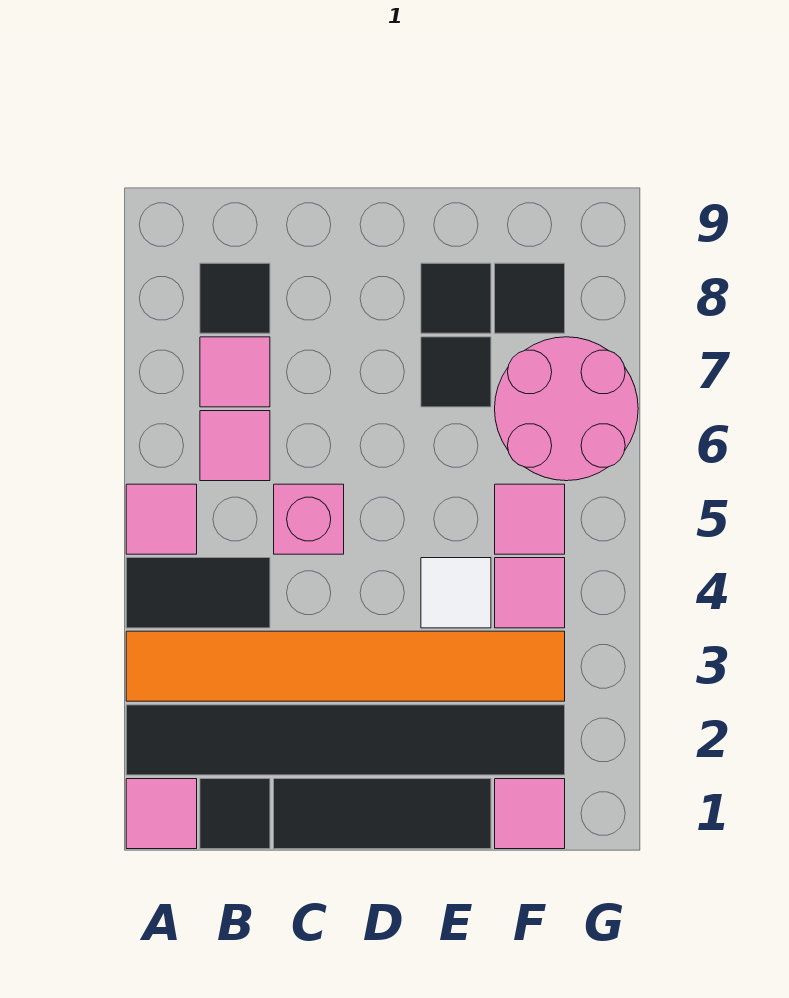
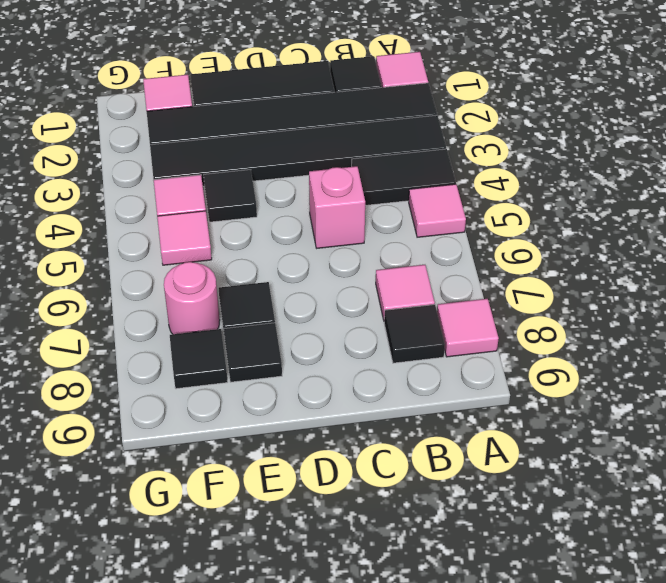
orange 1x6 tile [126,631,565,701] -> black 1x6 tile [150,115,446,186]
pink 1x1 tile [200,411,270,481] -> pink 1x1 tile moved to [437,299,499,357]
white 1x1 tile [421,558,491,628] -> black 1x1 tile [204,170,257,222]
pink 2x2 round brick [495,337,638,481] -> pink 1x1 round brick [164,262,220,334]

